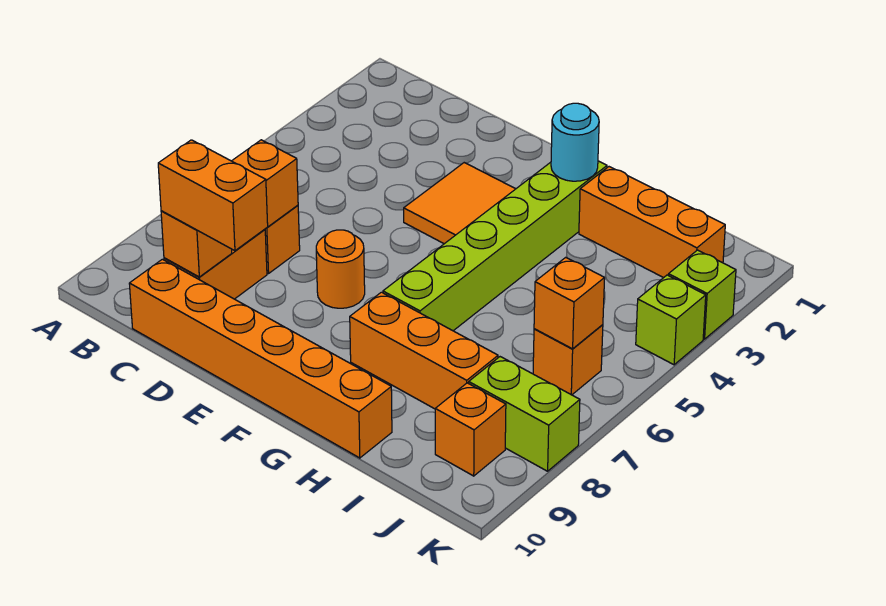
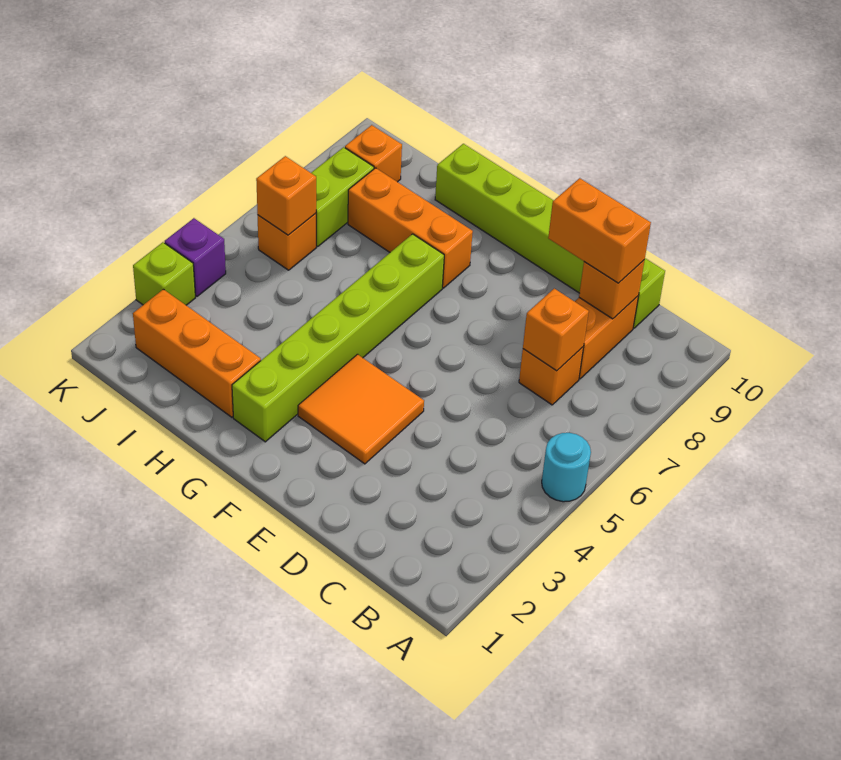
orange 1x6 brick [129,259,392,458] -> lime 1x6 brick [435,144,665,328]
orange 1x1 round brick [316,230,365,308] -> none
cyan 1x1 round brick [551,103,599,181] -> cyan 1x1 round brick moved to [542,433,591,502]
lime 1x2 brick [469,357,580,471] -> lime 1x2 brick turned to [311,147,374,246]
lime 1x1 brick [636,275,706,365] -> purple 1x1 brick [165,218,226,296]

